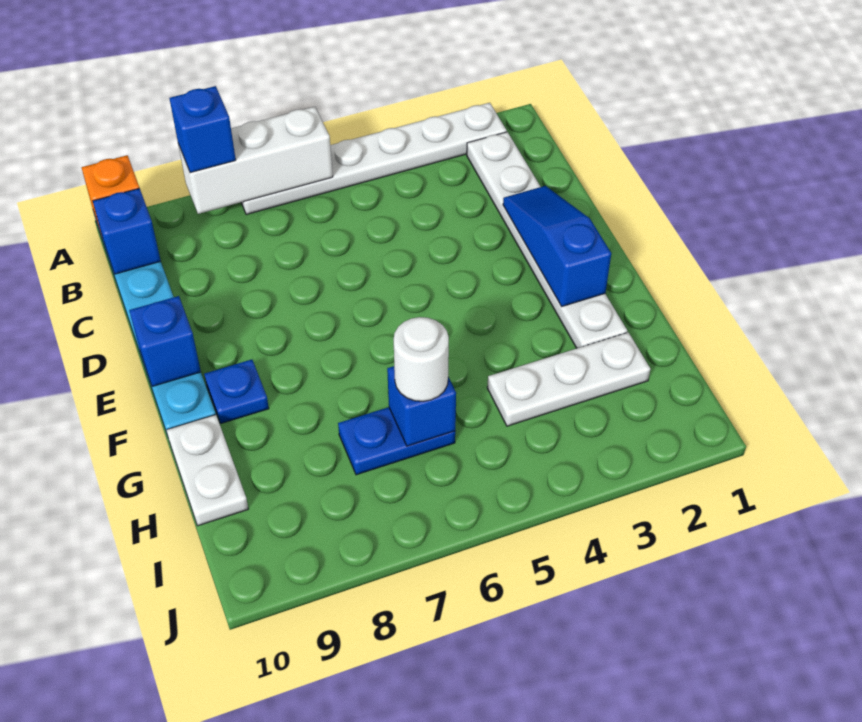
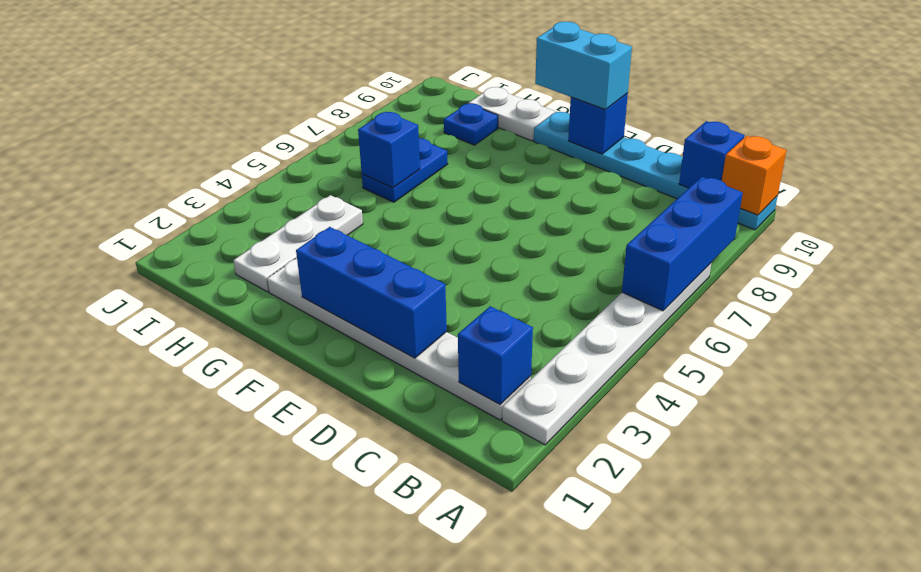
white 1x3 brick [178,107,333,214] -> blue 1x3 brick [622,177,743,311]
blue 1x1 brick [169,86,236,173] -> blue 1x1 brick moved to [458,306,533,405]
blue 1x3 slope [503,186,611,306] -> blue 1x3 brick [296,227,447,358]
none -> cyan 1x2 brick [535,22,632,110]
blue 1x1 plate [204,360,269,423] -> blue 1x1 plate moved to [444,103,498,145]
white 1x1 round brick [394,317,449,401] -> none

